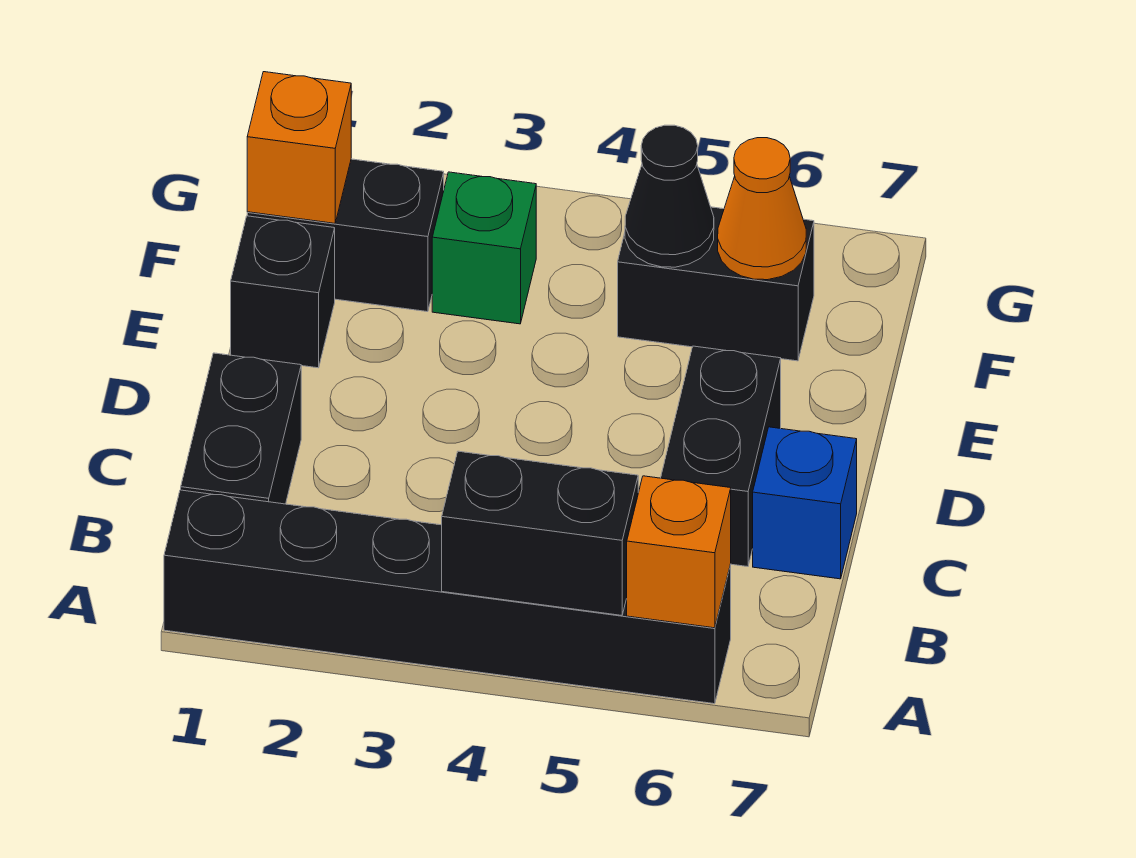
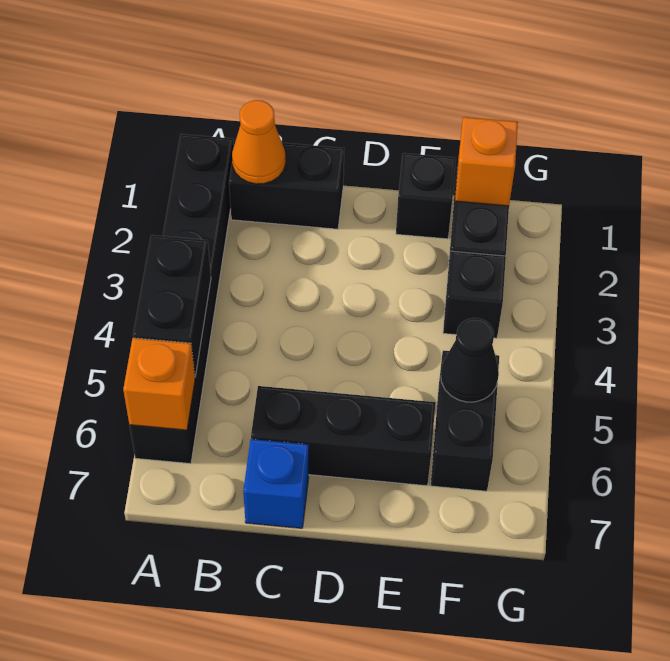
black 1x2 brick [661,346,781,567] -> black 1x3 brick [251,386,435,486]
green 1x1 brick [432,172,536,324] -> black 1x1 brick [443,251,506,338]
orange 1x1 cone [718,138,806,280] -> orange 1x1 cone moved to [232,100,286,184]

